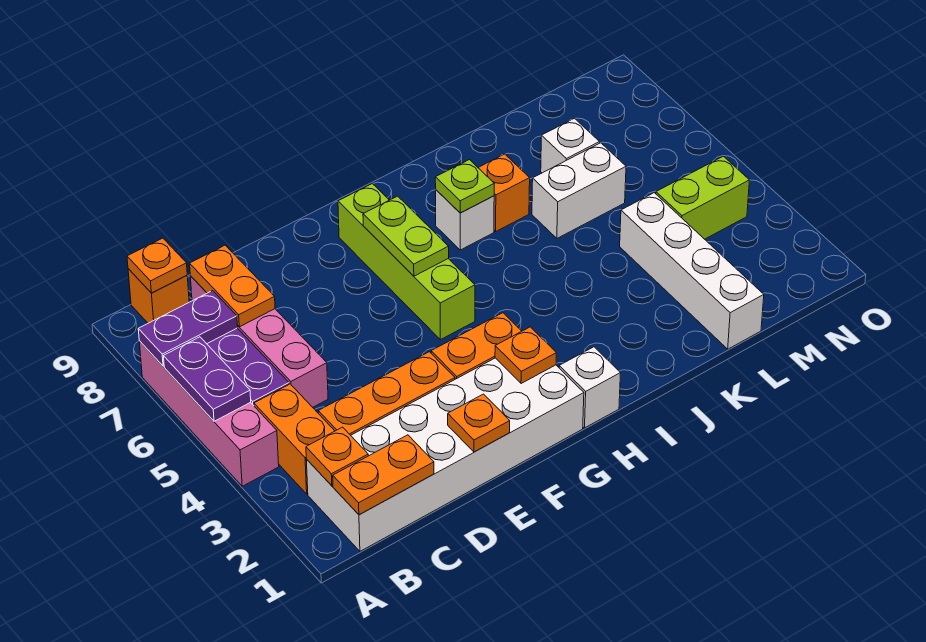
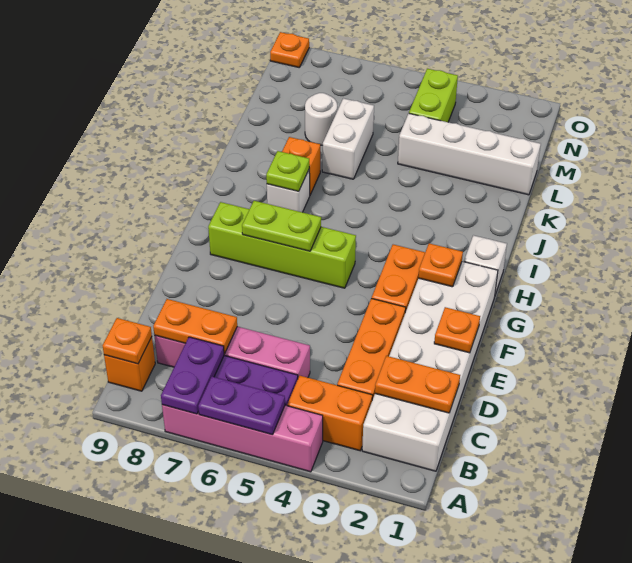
orange 1x2 plate [333,435,434,515] -> orange 1x2 plate turned to [375,356,460,413]
orange 1x1 plate [306,427,368,486] -> orange 1x1 plate moved to [270,32,309,67]
white 1x1 brick [541,118,600,173] -> white 1x1 round brick [305,93,337,145]

